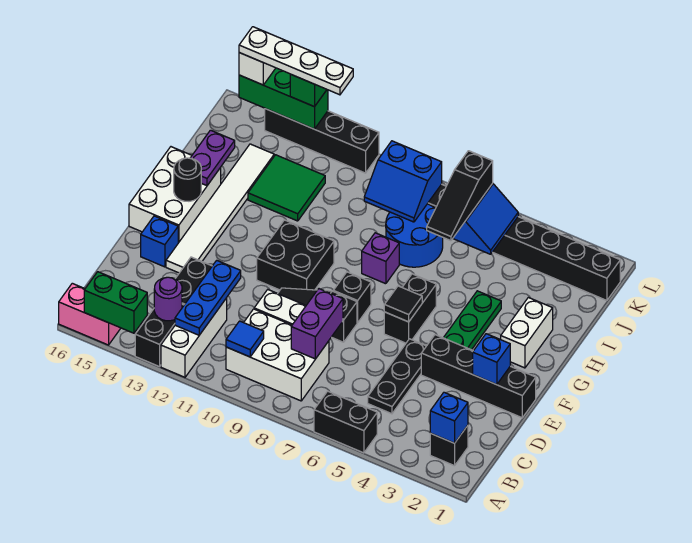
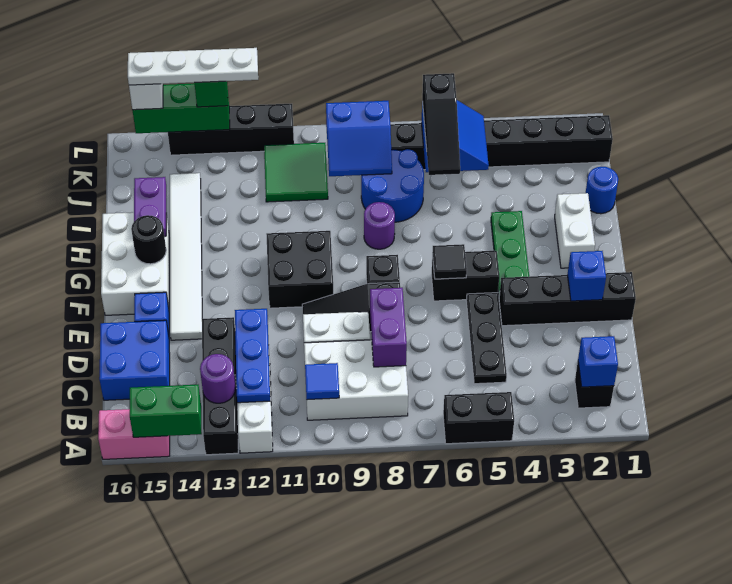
none -> blue 2x2 brick [99,320,170,400]
black 1x2 brick [384,274,436,343] -> black 1x2 brick turned to [431,251,499,301]
purple 1x1 brick [362,233,399,284] -> purple 1x1 round brick [364,202,395,249]
none -> blue 1x1 round brick [586,166,618,214]
green 2x2 tile [248,155,325,221] -> green 2x2 tile moved to [264,143,328,202]

